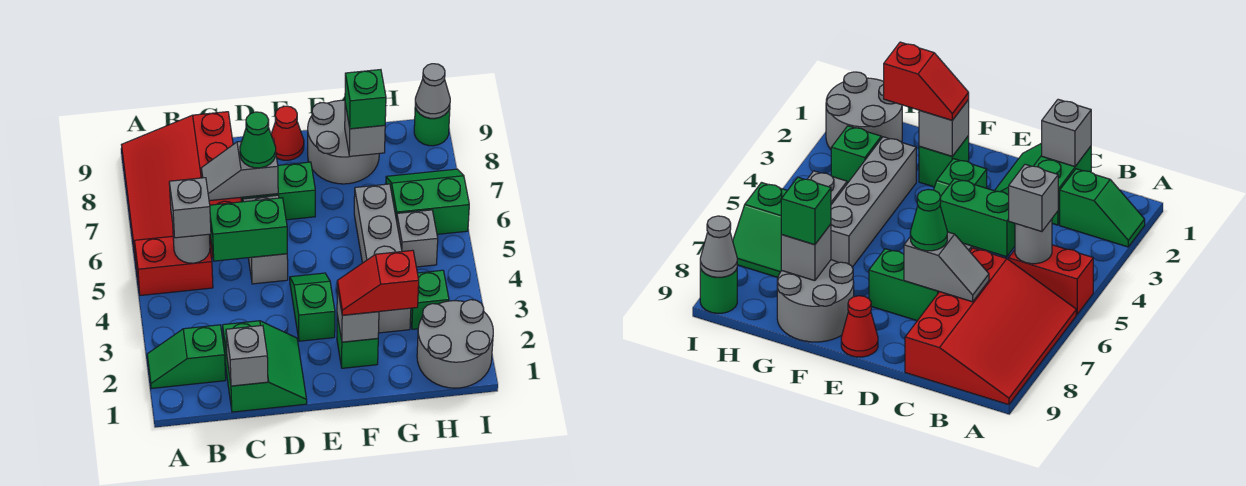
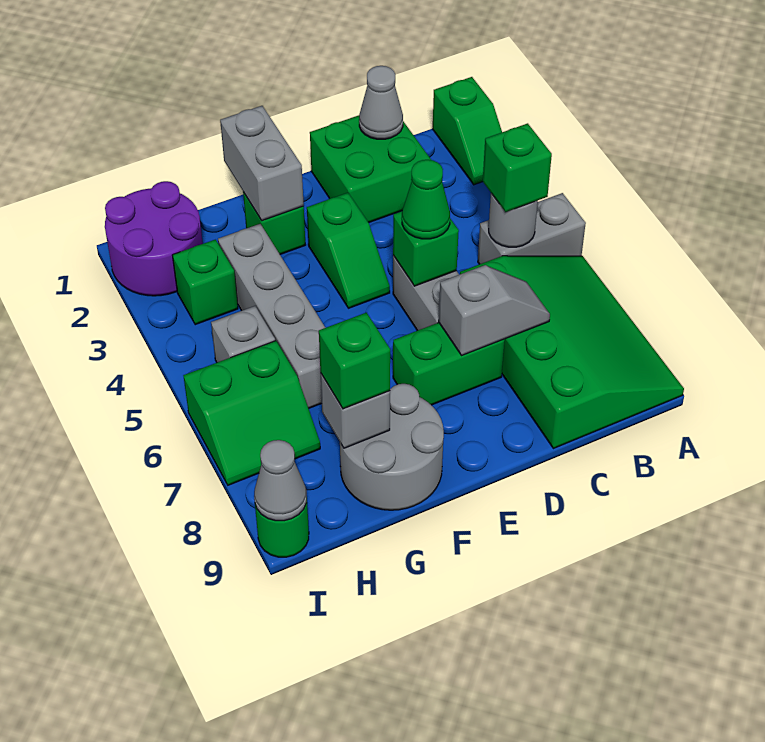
green 1x2 slope [147,325,226,389] -> green 1x2 slope turned to [433,77,502,185]
red 1x2 brick [135,236,213,296] -> grey 1x2 brick [478,193,586,264]
red 3x4 slope [122,112,242,261] -> green 3x4 slope [460,256,684,449]
grey 1x1 brick [169,178,211,238] -> green 1x1 brick [483,123,552,212]
green 2x2 slope [223,321,307,412] -> green 2x2 brick [310,115,431,223]
grey 1x1 brick [226,325,268,386] -> grey 1x1 cone [359,66,403,139]
green 1x2 brick [210,198,287,261] -> green 1x1 brick [393,211,459,286]
green 1x1 cone [240,112,276,168] -> green 1x1 cone moved to [402,160,450,239]
red 1x1 cone [271,106,304,160] -> none
grey 1x1 brick [337,287,379,342] -> grey 1x2 brick [220,106,304,221]
red 1x2 slope [337,250,419,315] -> none
grey 2x2 round brick [417,300,493,388] -> purple 2x2 round brick [105,181,203,296]

